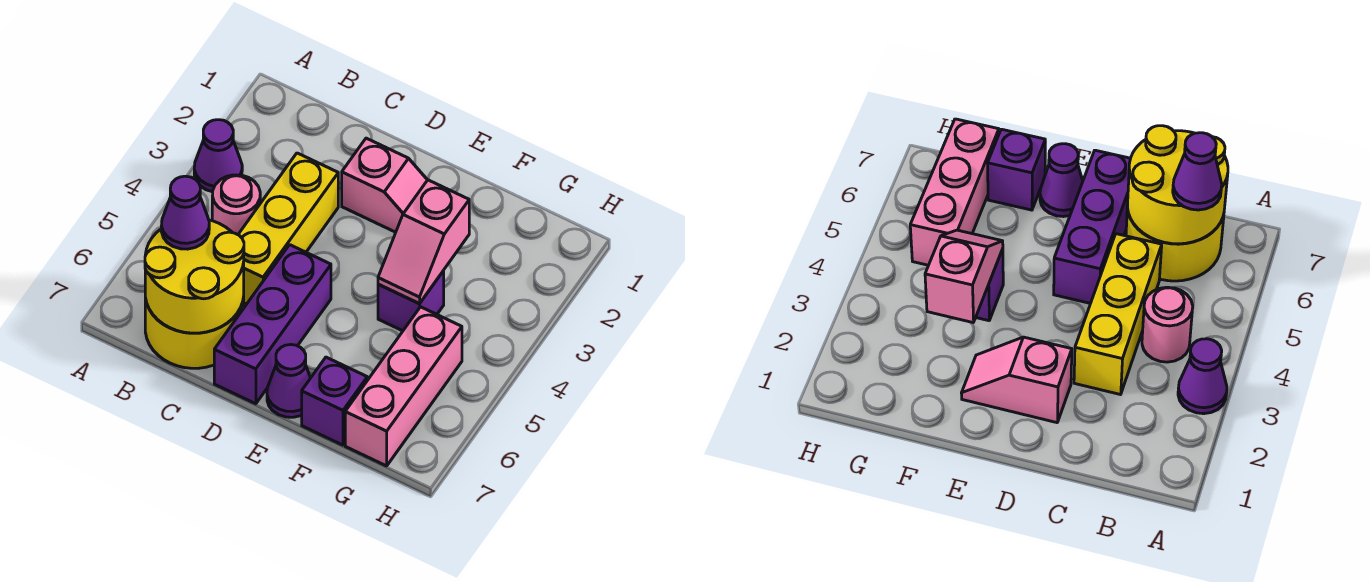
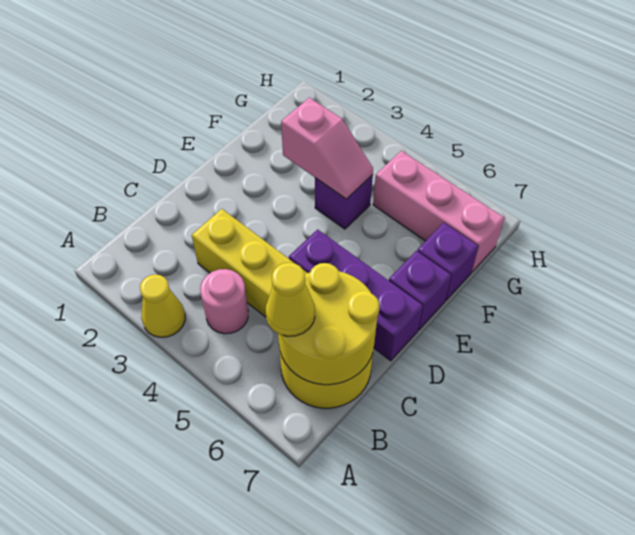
purple 1x1 cone [194,120,242,192] -> yellow 1x1 cone [140,274,185,337]
purple 1x1 cone [161,176,209,249] -> yellow 1x1 cone [266,263,315,336]
pink 1x2 slope [342,138,427,232] -> none
purple 1x1 cone [267,345,310,417] -> purple 1x1 brick [389,251,451,330]

